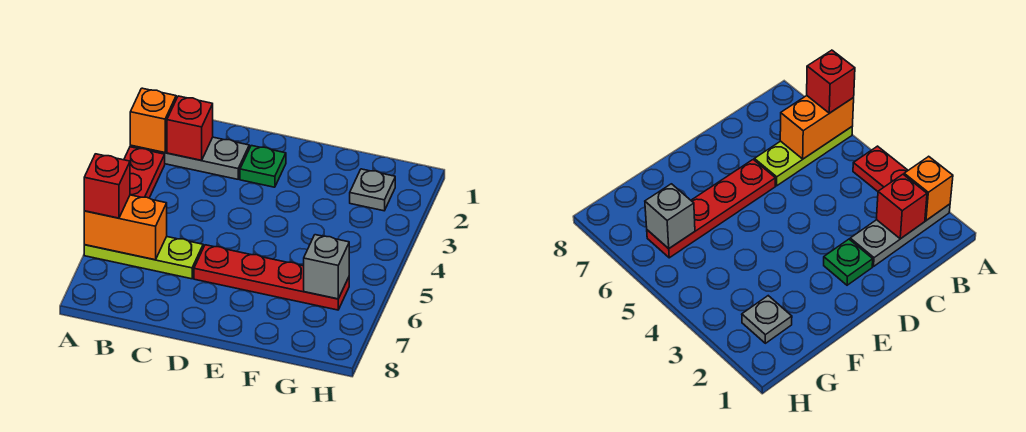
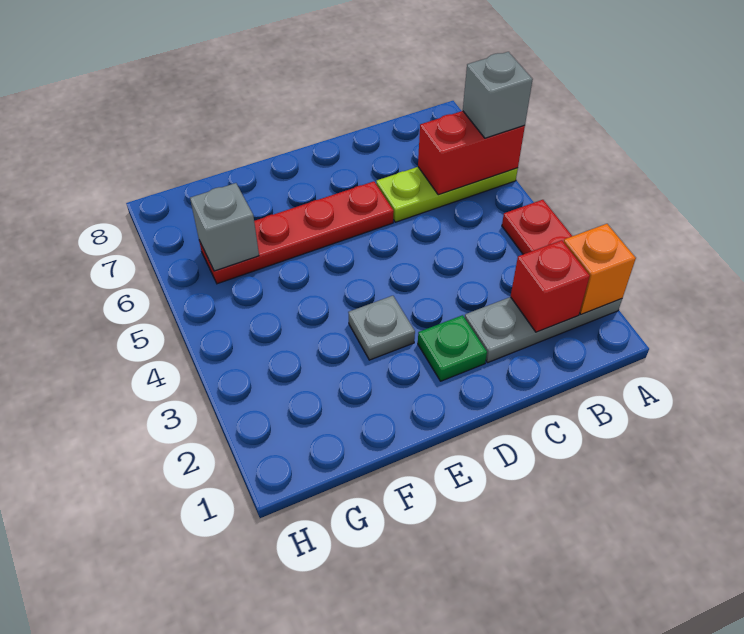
orange 1x2 brick [84,195,167,260] -> red 1x2 brick [418,111,525,195]
red 1x1 brick [84,154,130,218] -> grey 1x1 brick [463,52,533,138]
grey 1x1 plate [350,169,395,211] -> grey 1x1 plate moved to [348,296,415,360]

